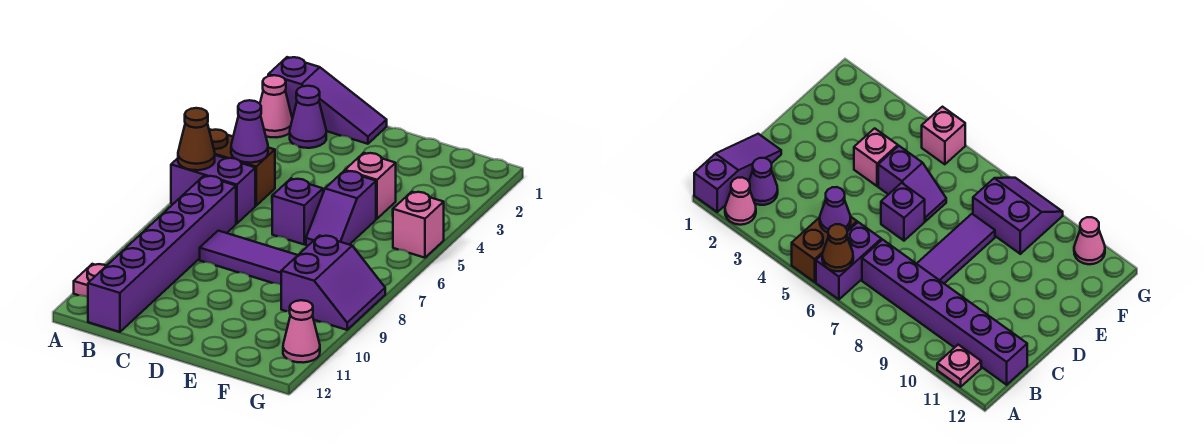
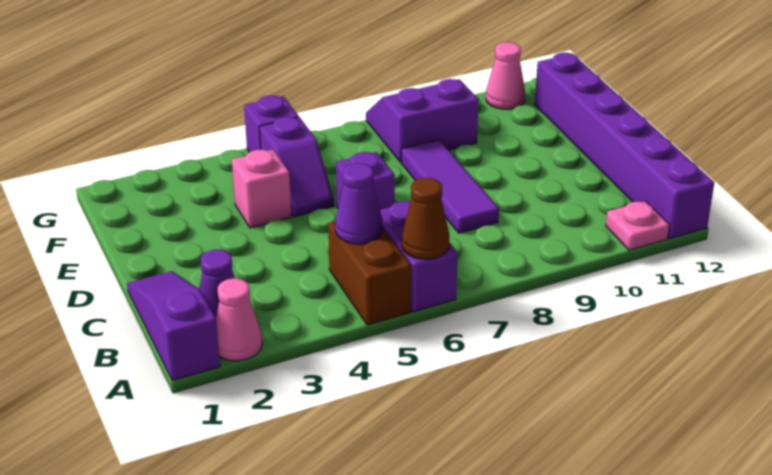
purple 1x6 brick [88,176,236,332] -> purple 1x6 brick turned to [535,53,714,239]
purple 1x2 slope [306,171,376,246] -> purple 1x2 slope turned to [260,117,334,217]
pink 1x1 brick [393,192,444,258] -> purple 1x1 brick [244,95,299,152]

